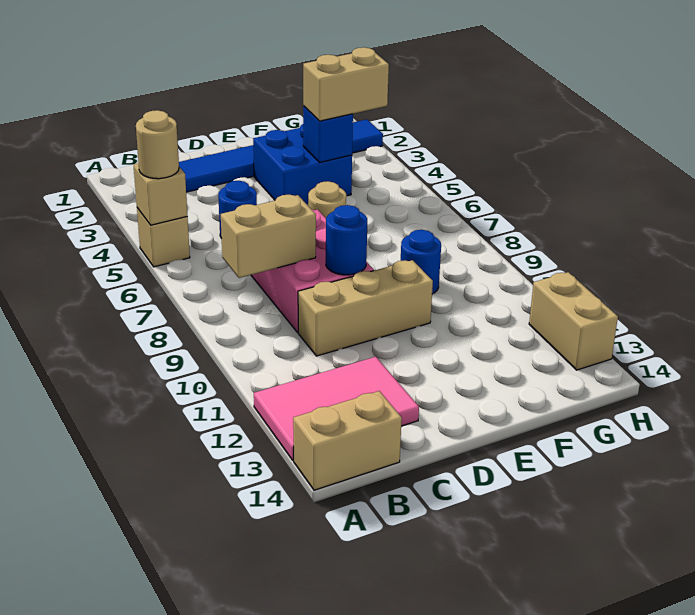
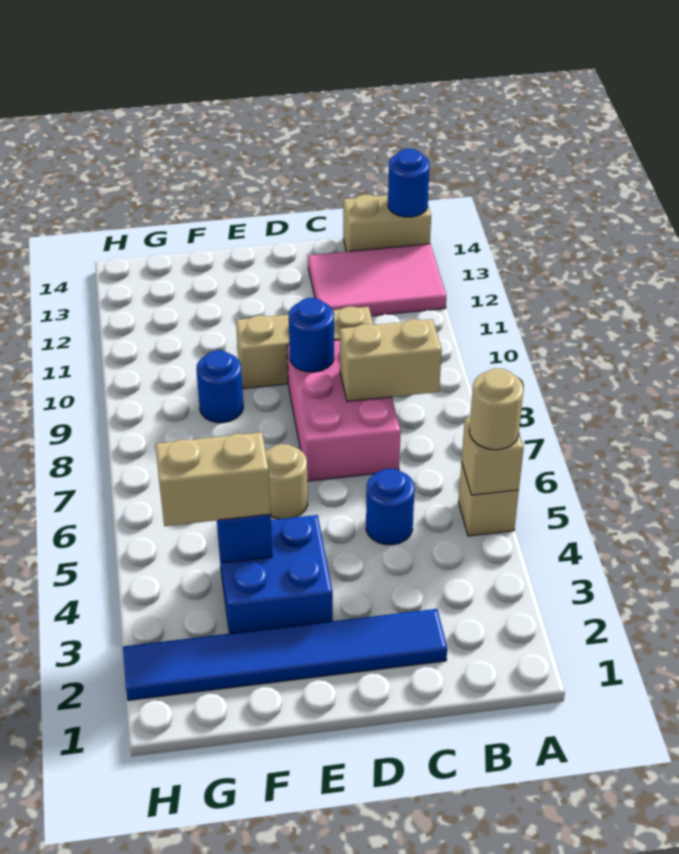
none -> blue 1x1 round brick [388,149,430,217]
tan 1x2 brick [529,272,618,370] -> none

